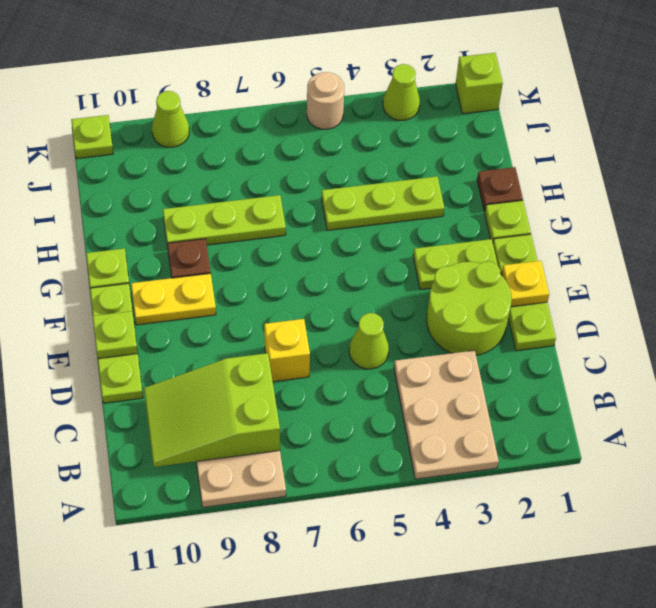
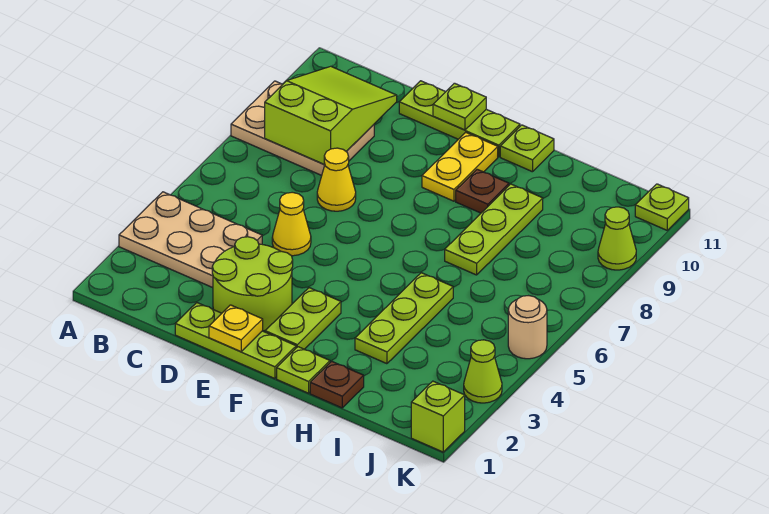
lime 1x1 cone [349,313,389,369] -> yellow 1x1 cone [272,192,311,256]
yellow 1x1 brick [264,319,310,382] -> yellow 1x1 cone [317,148,356,211]

